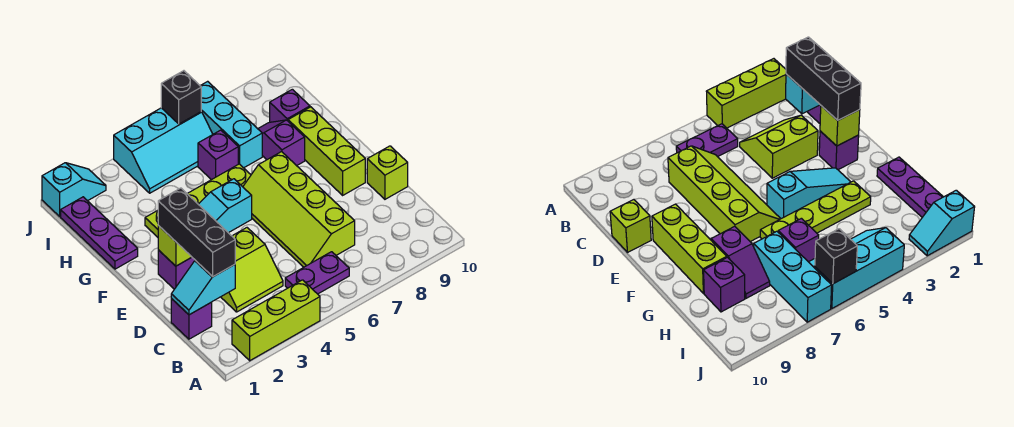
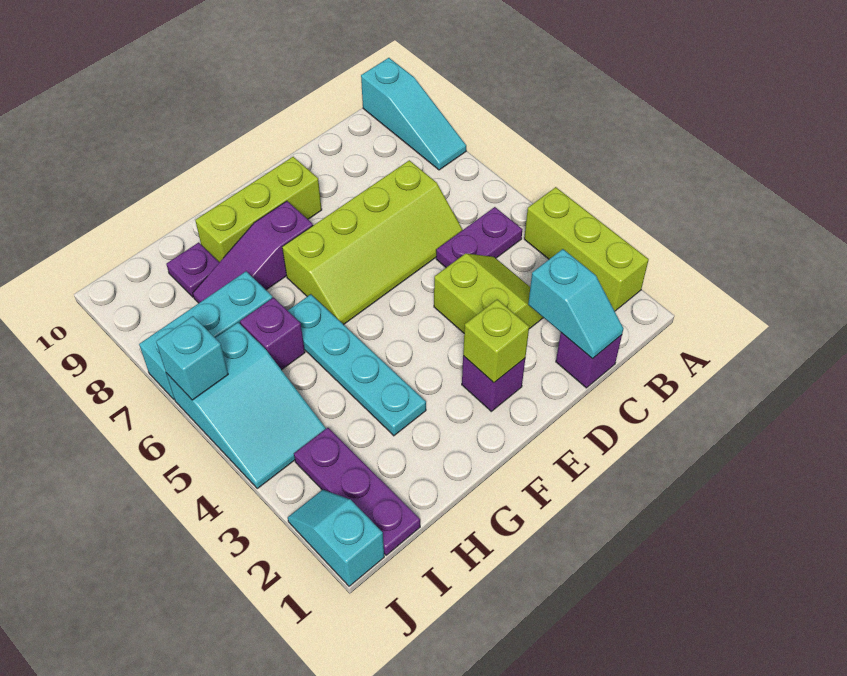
purple 1x2 plate [285,252,349,294] -> purple 1x2 plate turned to [436,207,522,267]
black 1x3 brick [158,188,235,277] -> none
lime 1x1 brick [367,146,408,199] -> none
cyan 1x3 slope [198,179,252,233] -> cyan 1x3 slope moved to [361,58,466,170]
purple 1x3 plate [61,197,138,269] -> purple 1x3 plate turned to [294,428,420,555]
lime 1x4 plate [145,164,251,237] -> cyan 1x4 plate [288,294,426,436]
purple 1x2 slope [258,120,305,166] -> purple 1x3 slope [193,201,313,303]
purple 1x1 brick [270,89,310,122] -> purple 1x1 plate [166,242,219,297]
cyan 2x3 slope [114,108,213,193] -> cyan 2x3 slope turned to [166,322,326,488]
black 1x1 brick [161,71,201,124] -> cyan 1x1 brick [156,316,228,400]

